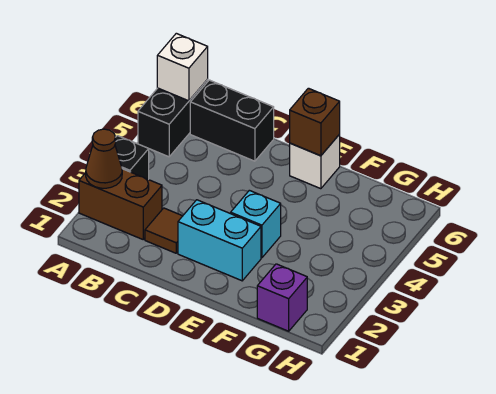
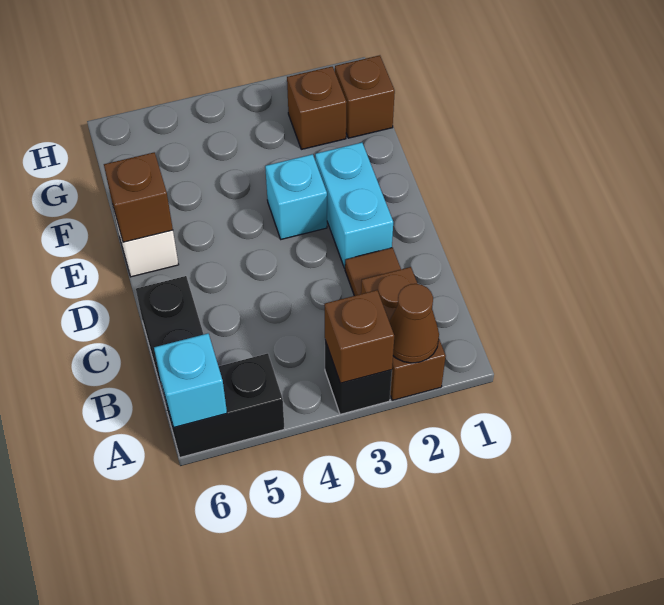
none -> brown 1x1 brick [324,290,394,383]
white 1x1 brick [157,33,208,101] -> cyan 1x1 brick [154,334,227,427]
purple 1x1 brick [257,264,307,331] -> brown 1x1 brick [335,55,395,138]
none -> brown 1x1 brick [287,67,347,149]

